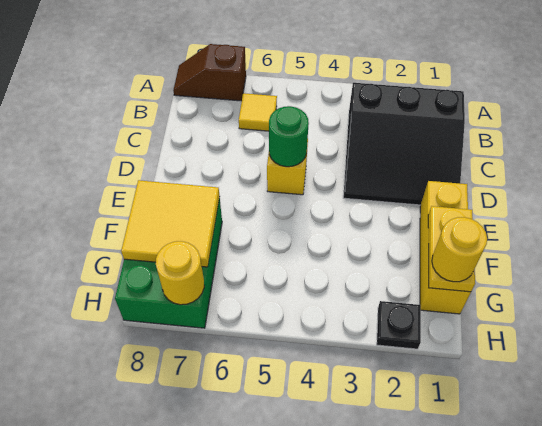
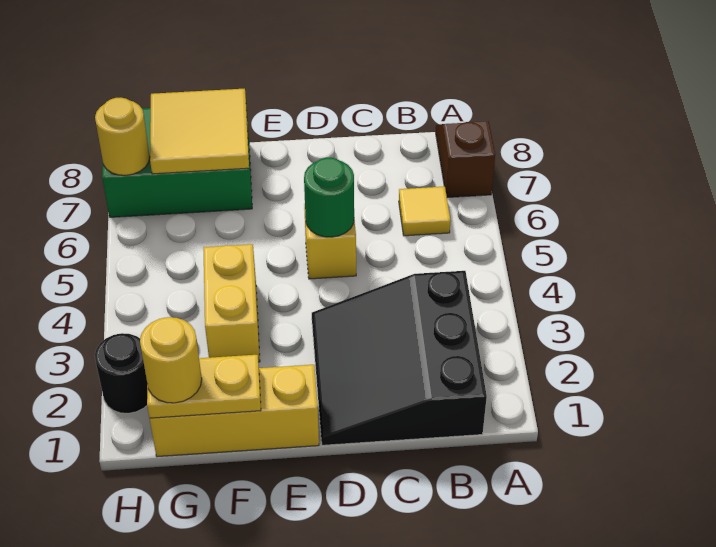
none -> yellow 1x2 brick [203,244,260,362]
black 1x1 plate [377,301,421,349] -> black 1x1 round brick [95,333,147,413]

